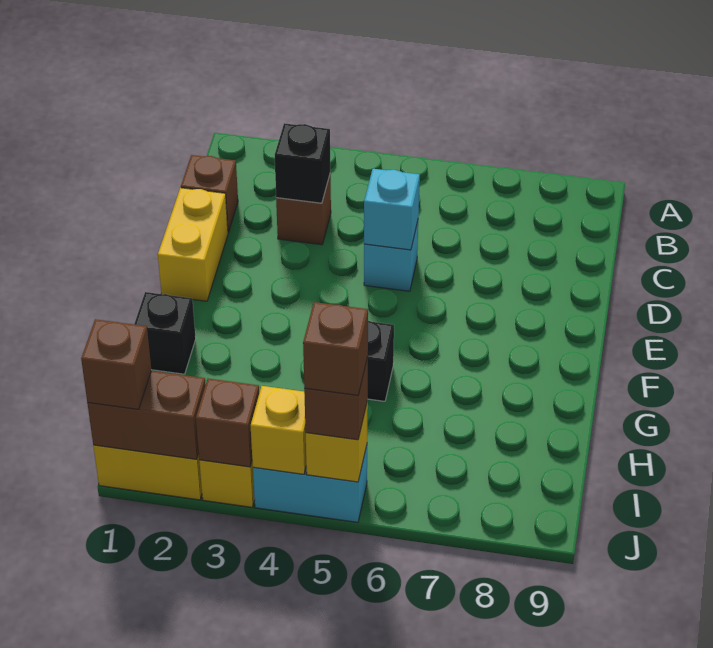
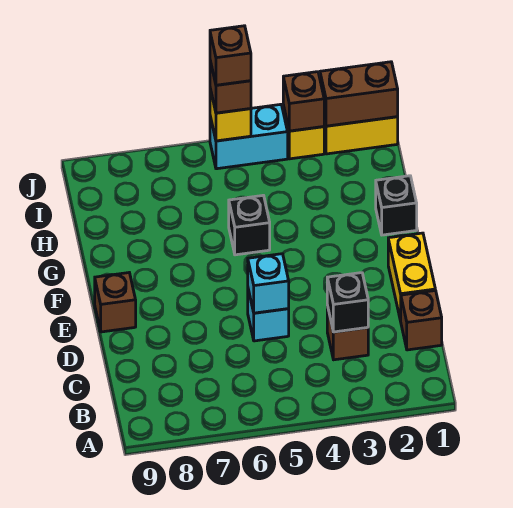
brown 1x1 brick [81,319,151,409] -> brown 1x1 brick moved to [95,273,136,332]
yellow 1x1 brick [251,386,306,474] -> none

